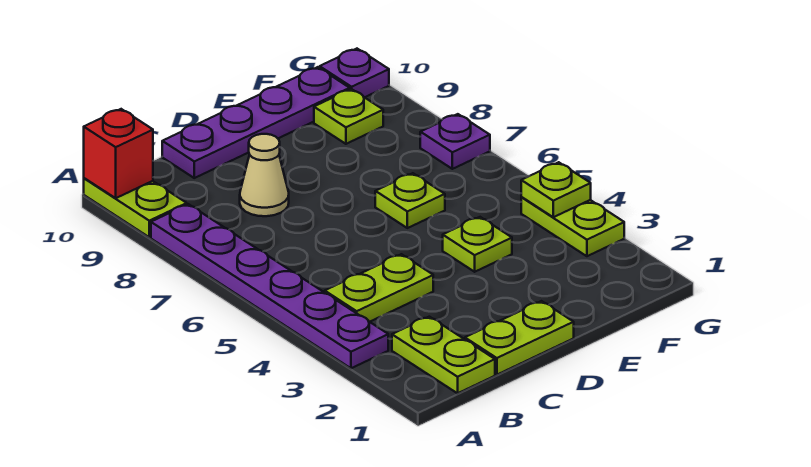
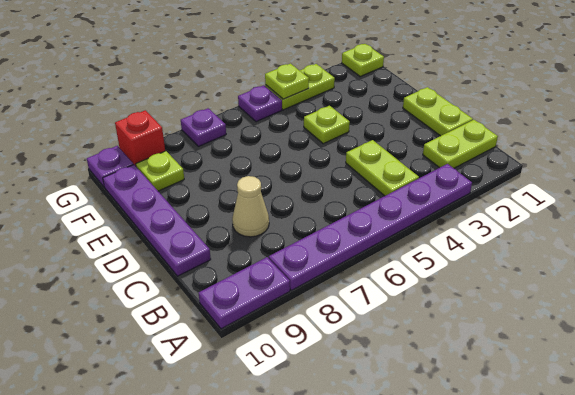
lime 1x2 plate [84,178,187,237] -> purple 1x2 plate [199,257,290,329]
red 1x1 brick [84,109,153,198] -> red 1x1 brick moved to [115,110,165,166]
lime 1x1 plate [375,173,445,228] -> lime 1x1 plate moved to [342,44,384,76]
none -> purple 1x1 plate [238,85,282,122]

